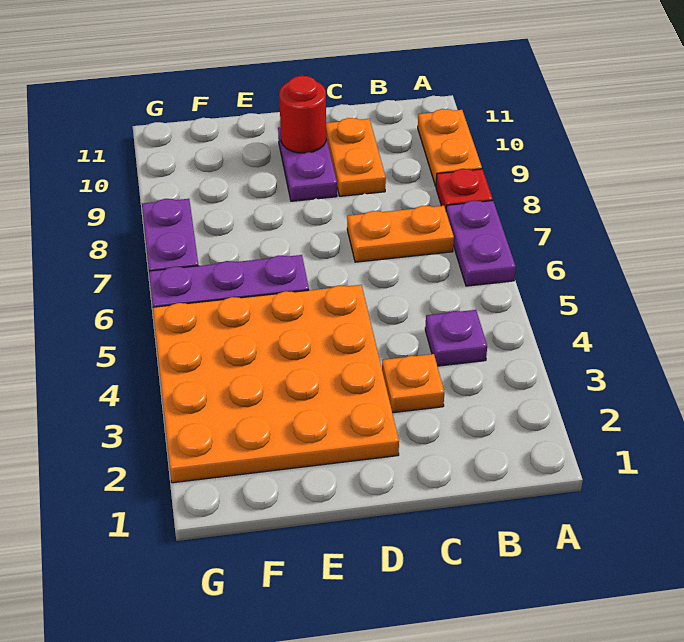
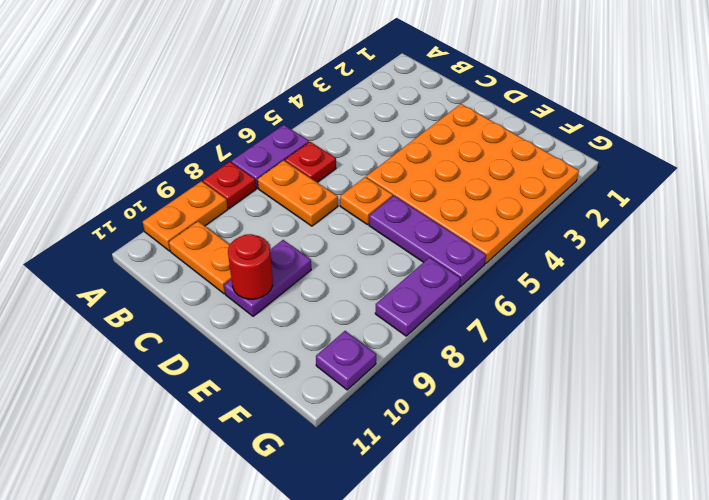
purple 1x1 plate [425,310,487,366] -> purple 1x1 plate moved to [316,331,376,390]
none -> red 1x1 plate [285,142,336,182]
orange 1x1 plate [382,354,444,413] -> orange 1x1 plate moved to [340,177,393,225]
orange 1x2 plate [326,118,386,196] -> orange 1x2 plate turned to [169,221,231,294]

